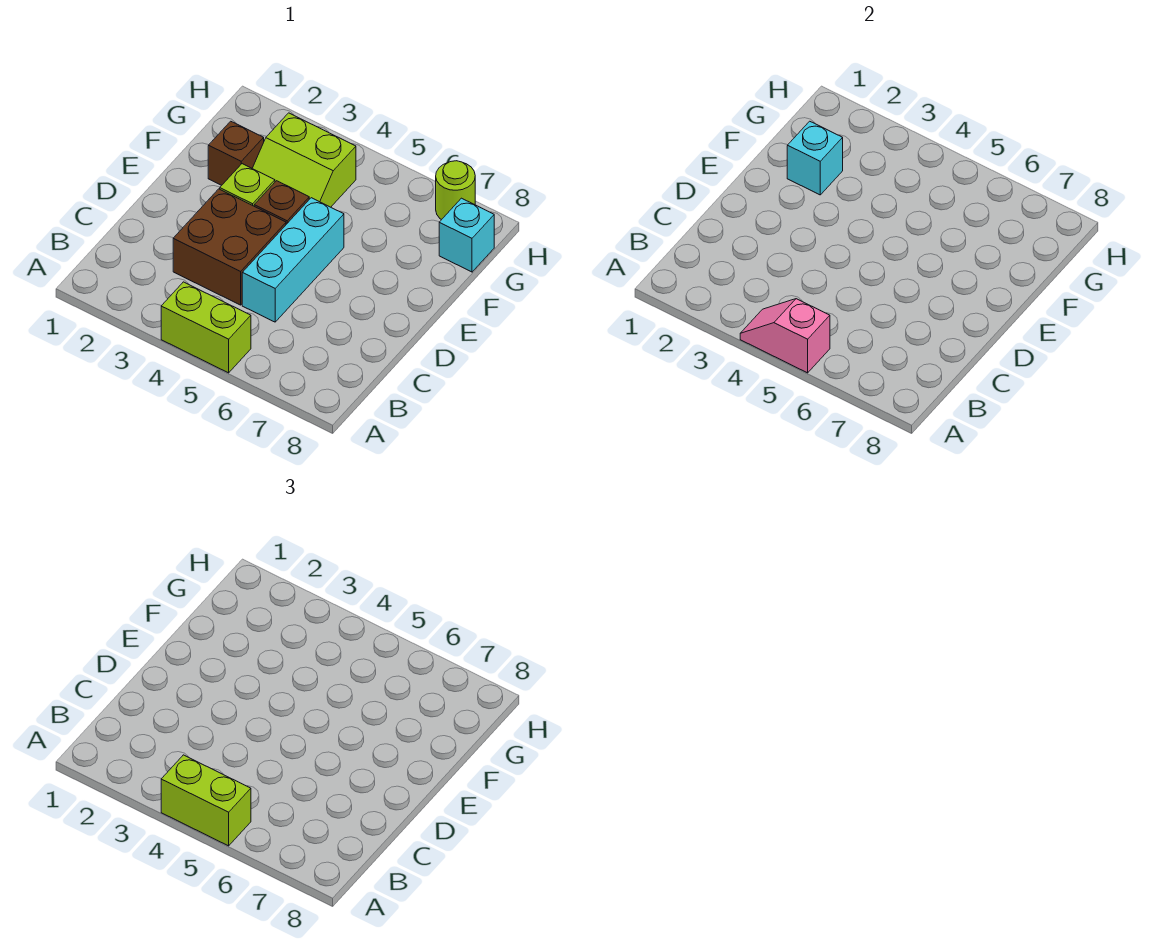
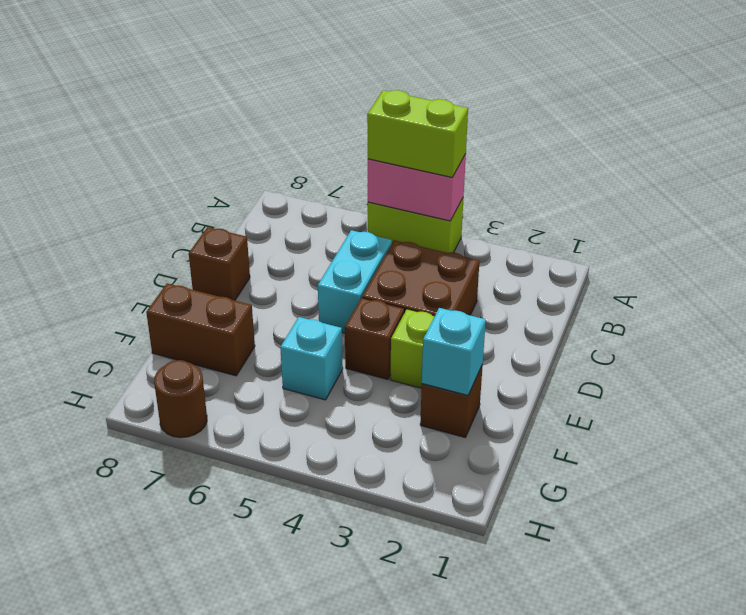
pink 1x2 slope [740,299,830,373] -> pink 1x2 brick [368,154,466,221]
cyan 1x3 brick [242,198,344,322] -> cyan 1x2 brick [318,230,392,333]
none -> brown 1x1 brick [189,227,250,300]
lime 2x2 slope [252,113,356,207] -> none
none -> brown 1x2 brick [146,283,255,376]
cyan 1x1 brick [439,198,494,272] -> cyan 1x1 brick moved to [280,317,343,400]
lime 1x1 round brick [436,161,475,220] -> brown 1x1 round brick [154,360,207,438]

